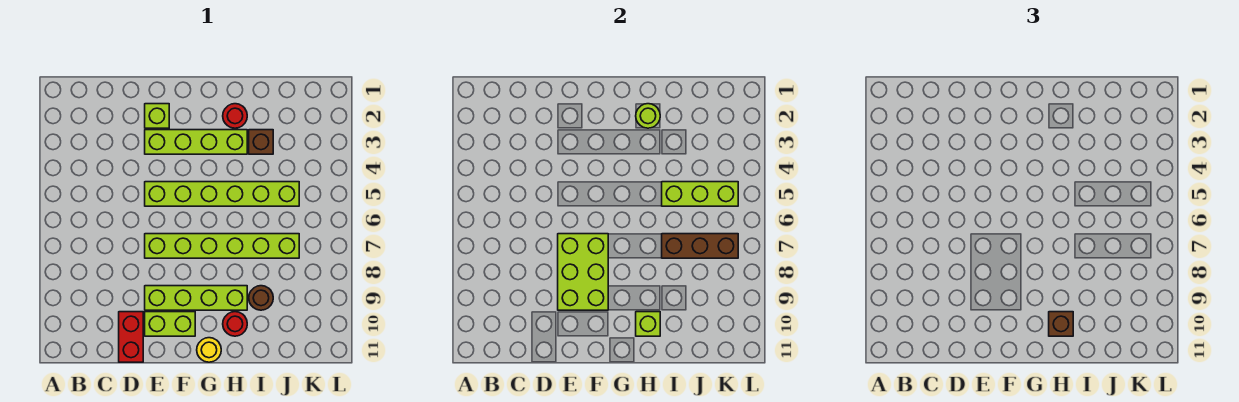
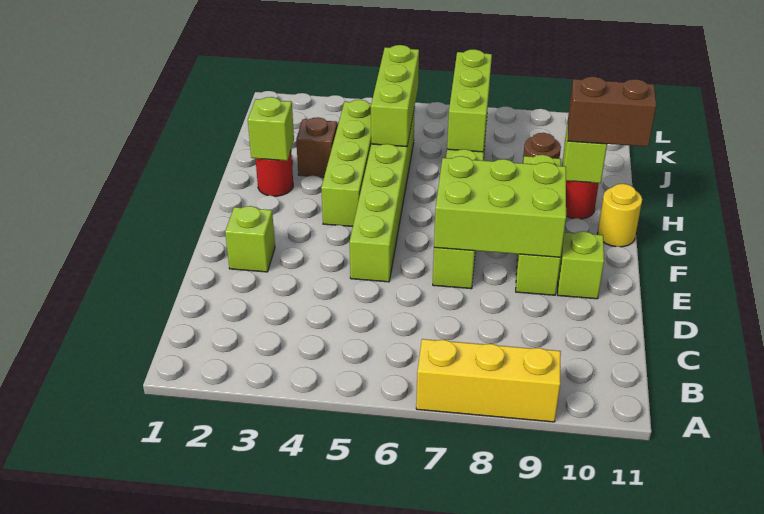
none -> yellow 1x3 brick [416,339,561,422]
red 1x2 brick [119,312,143,362] -> none
lime 1x4 brick [145,130,247,154] -> lime 1x4 brick moved to [321,100,371,226]
lime 1x2 brick [145,312,195,336] -> lime 1x1 brick [558,231,604,299]
lime 1x1 round brick [636,104,660,128] -> lime 1x1 brick [248,97,294,161]
brown 1x1 brick [1049,312,1073,336] -> brown 1x2 brick [568,77,656,147]
brown 1x3 brick [662,234,738,258] -> lime 1x3 brick [447,49,492,152]

